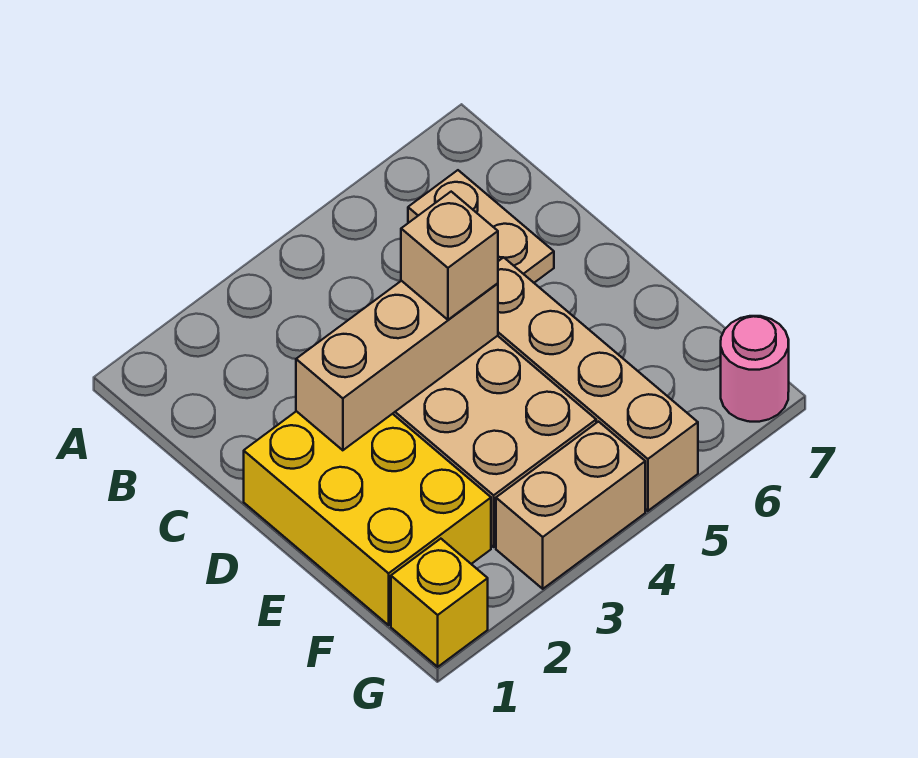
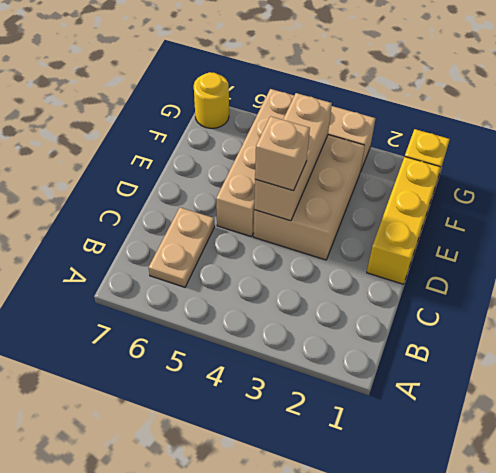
yellow 2x3 brick [244,411,491,625] -> yellow 1x3 brick [367,157,441,284]
tan 1x3 brick [296,281,498,450] -> tan 1x3 brick turned to [254,93,332,221]
pink 1x1 round brick [721,316,789,422] -> yellow 1x1 round brick [194,72,229,128]

